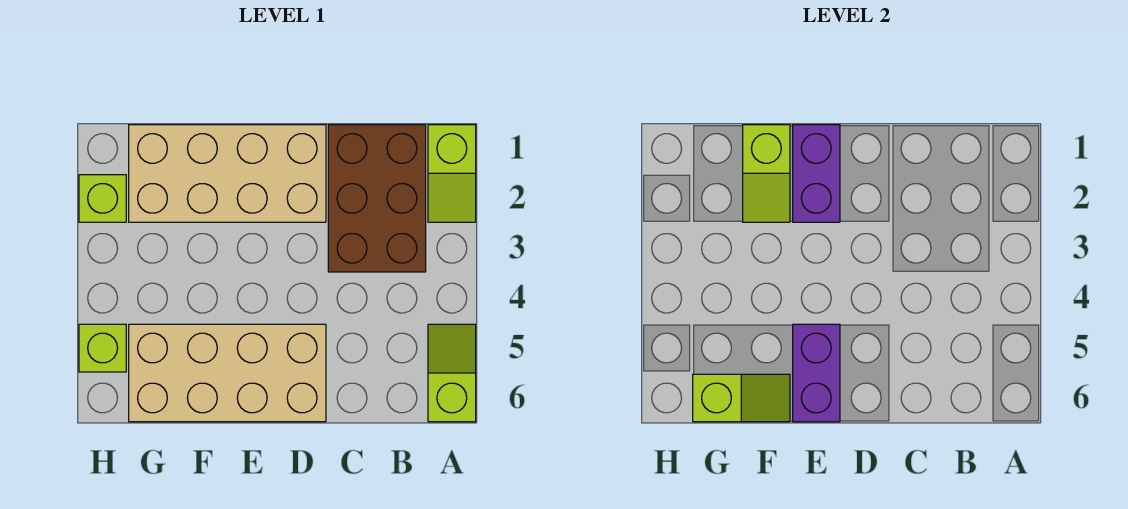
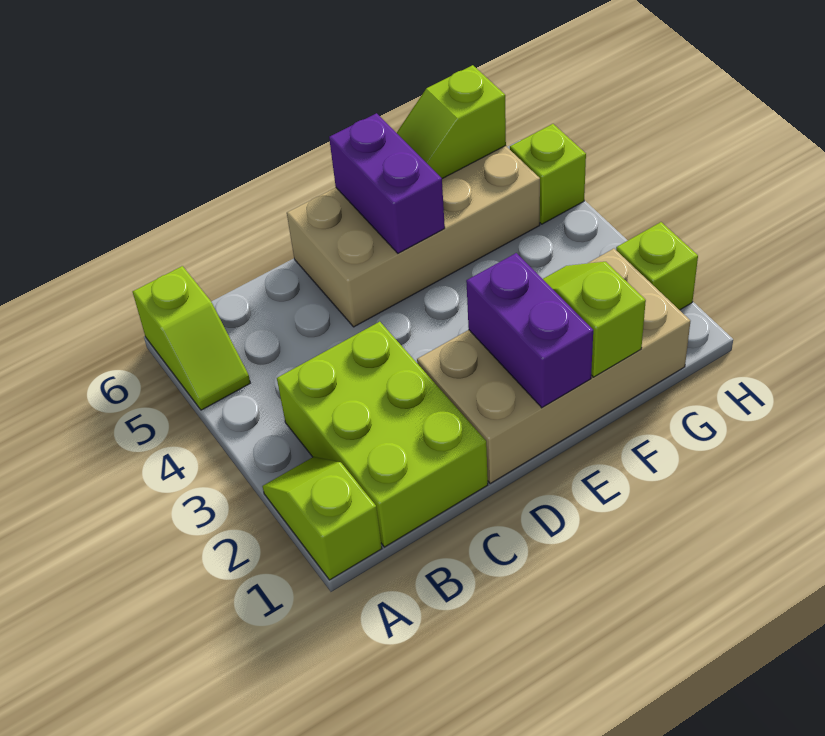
brown 2x3 brick [328,125,426,272] -> lime 2x3 brick [277,322,488,547]

